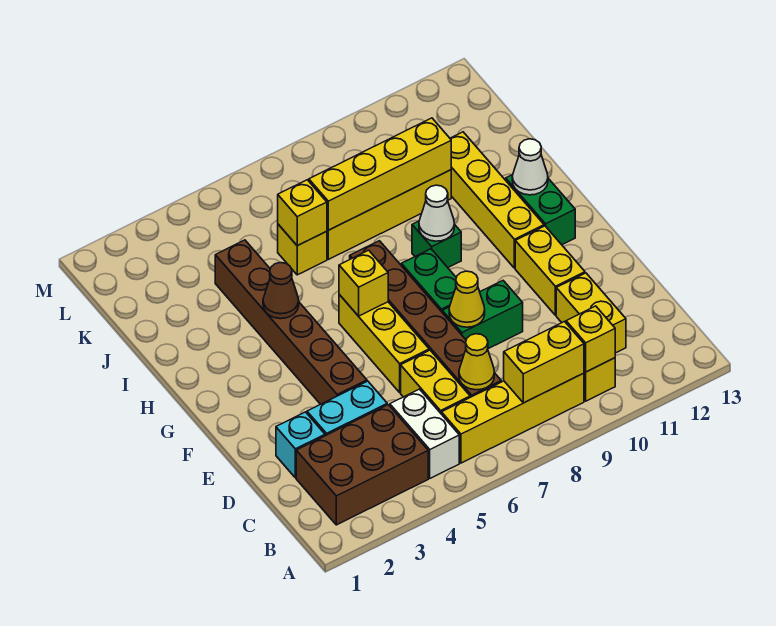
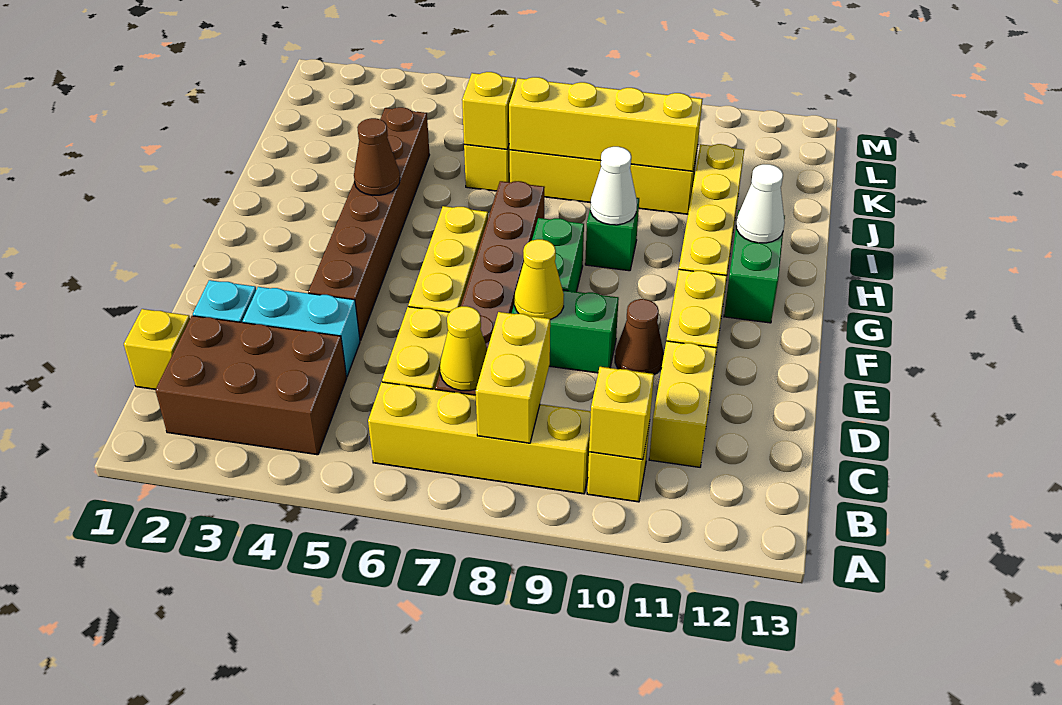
white 1x2 brick [390,389,459,478] -> none
yellow 1x2 brick [504,322,584,403] -> yellow 1x2 brick turned to [476,312,550,443]
none -> brown 1x1 cone [615,299,664,375]
yellow 1x1 brick [339,250,388,316] -> yellow 1x1 brick moved to [124,309,190,389]

